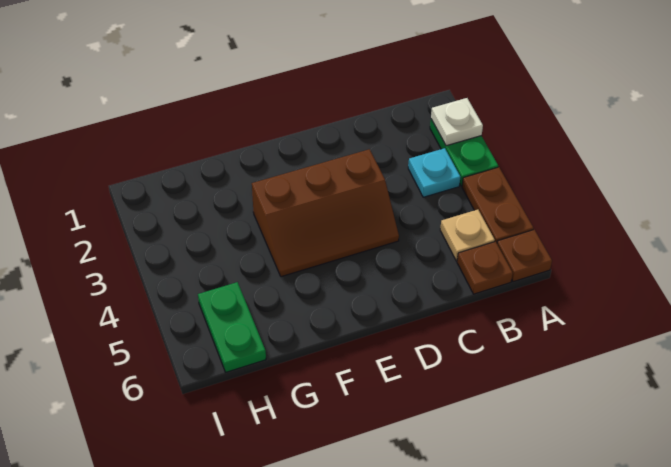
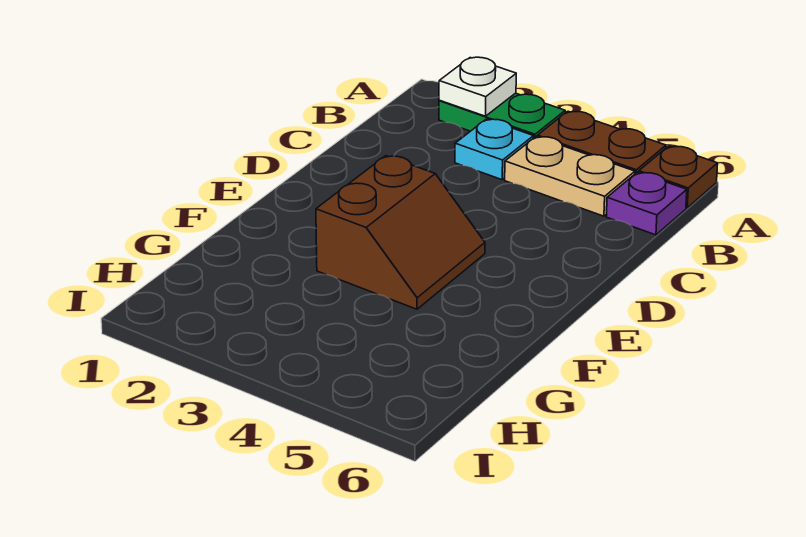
tan 1x1 plate [440,210,495,261] -> tan 1x2 plate [505,137,635,216]
brown 1x1 plate [457,242,513,294] -> purple 1x1 plate [606,172,687,235]
brown 2x3 slope [252,149,399,277] -> brown 2x2 slope [316,156,485,309]
green 1x2 plate [198,282,266,372] -> none

